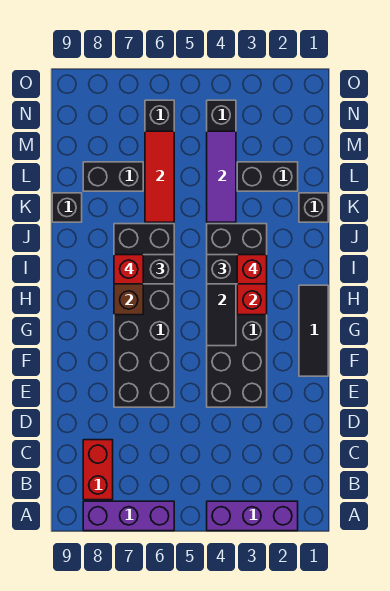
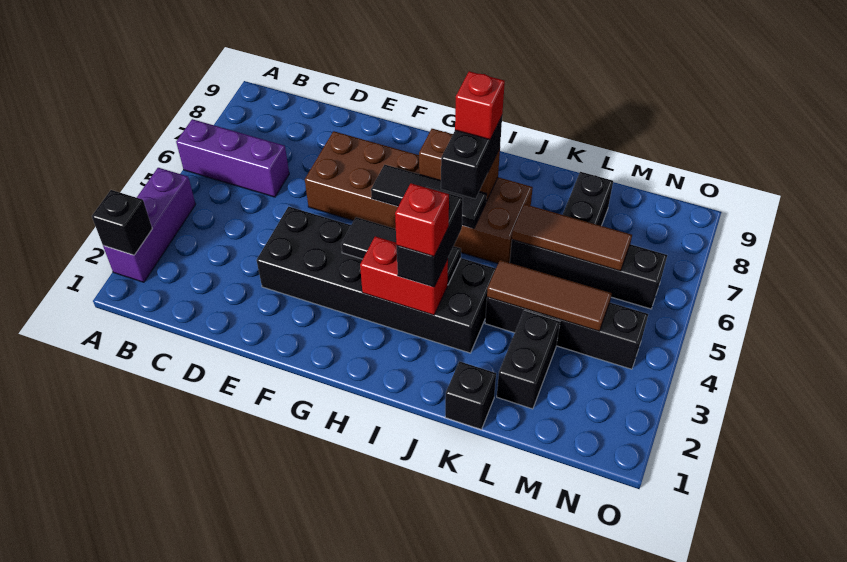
purple 1x3 brick [83,501,174,531] -> purple 1x3 brick turned to [176,119,289,197]
red 1x2 brick [83,440,113,500] -> none
black 2x6 brick [114,224,174,407] -> brown 2x6 brick [305,131,533,263]
black 1x3 tile [299,285,328,376] -> black 1x3 tile moved to [371,165,487,228]
purple 1x3 tile [207,131,236,222] -> brown 1x3 tile [487,260,612,331]
red 1x3 tile [145,131,174,222] -> brown 1x3 tile [512,204,632,271]
black 1x1 brick [52,193,82,222] -> black 1x1 brick moved to [92,190,152,255]

